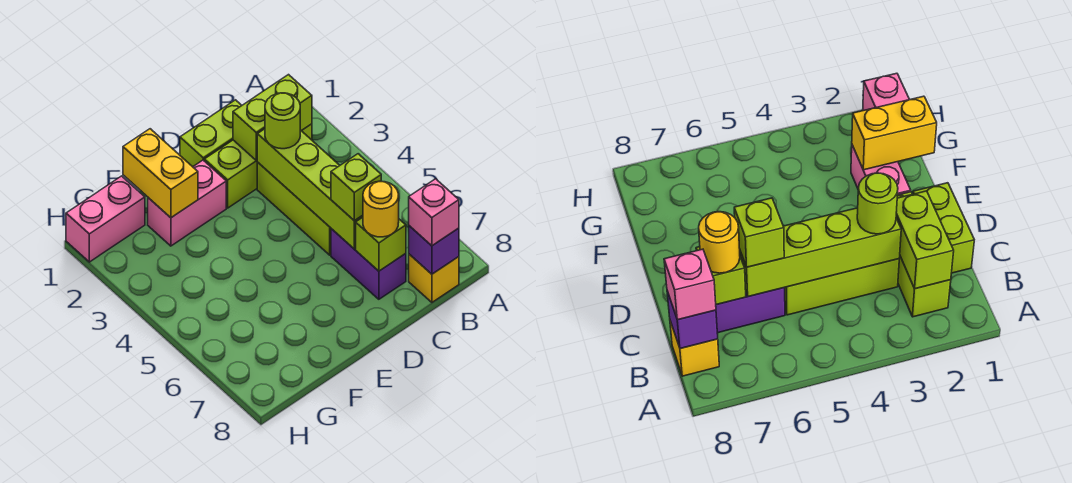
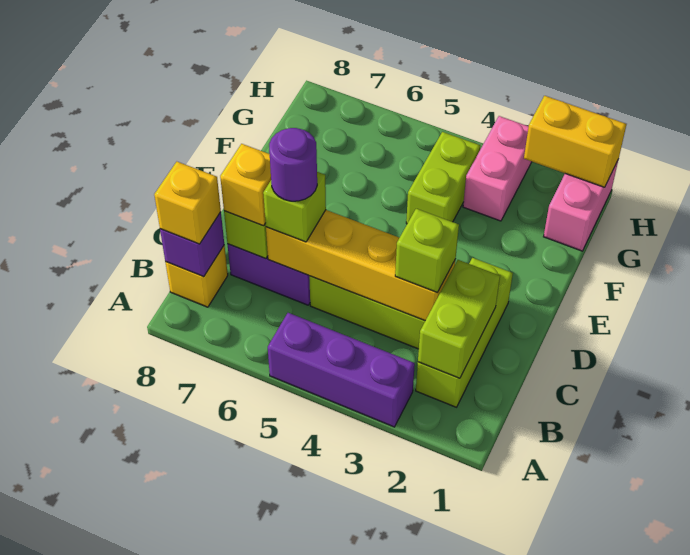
none -> purple 1x3 brick [268,313,415,427]
pink 1x1 brick [409,179,459,246] -> yellow 1x1 brick [154,162,221,244]
lime 1x2 brick [180,100,242,167] -> lime 1x2 brick moved to [406,132,480,224]
lime 1x4 brick [257,129,363,249] -> yellow 1x4 brick [266,210,455,321]
lime 1x1 round brick [265,93,300,149] -> lime 1x1 brick [395,209,459,293]
none -> purple 1x1 round brick [269,128,317,201]
yellow 1x1 round brick [363,181,399,237] -> yellow 1x1 brick [220,144,271,226]
pink 1x2 brick [148,160,226,246] -> pink 1x2 brick moved to [463,116,532,221]
yellow 1x2 brick [123,129,198,218] -> yellow 1x2 brick moved to [524,96,626,187]

